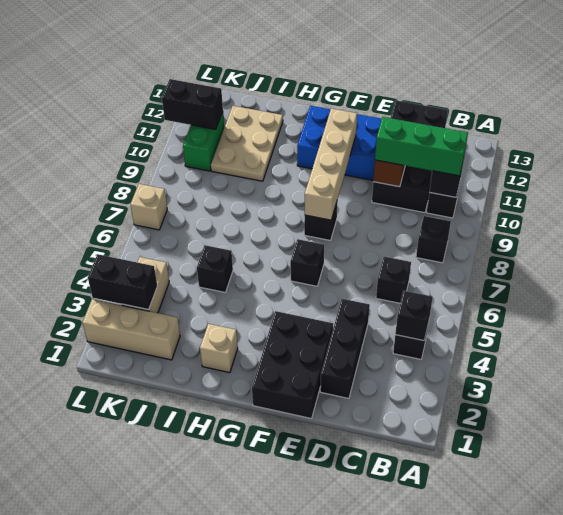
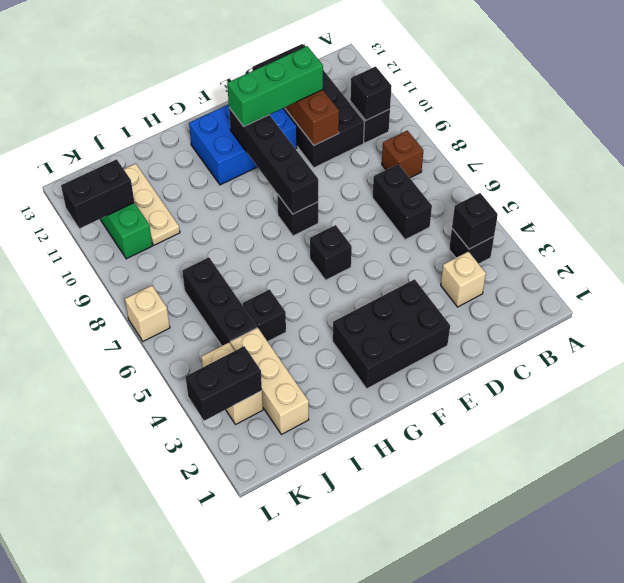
black 1x1 brick [416,216,451,263] -> brown 1x1 brick [382,131,423,178]
green 1x3 brick [375,117,468,176] -> green 1x3 brick moved to [227,46,323,126]
black 1x1 brick [376,256,411,303] -> black 1x2 brick [372,164,432,240]
black 1x3 brick [320,299,370,398] -> black 1x3 brick moved to [182,257,257,346]
black 2x3 brick [252,311,333,419] -> black 2x3 brick turned to [333,279,450,389]
tan 1x4 brick [305,108,357,220] -> black 1x4 brick [229,108,318,214]
tan 1x1 brick [200,324,238,373] -> tan 1x1 brick moved to [441,251,486,307]
tan 2x3 plate [211,106,283,181] -> tan 1x3 plate [124,164,180,245]
tan 1x3 brick [83,299,180,360] -> tan 1x3 brick turned to [231,328,309,435]

